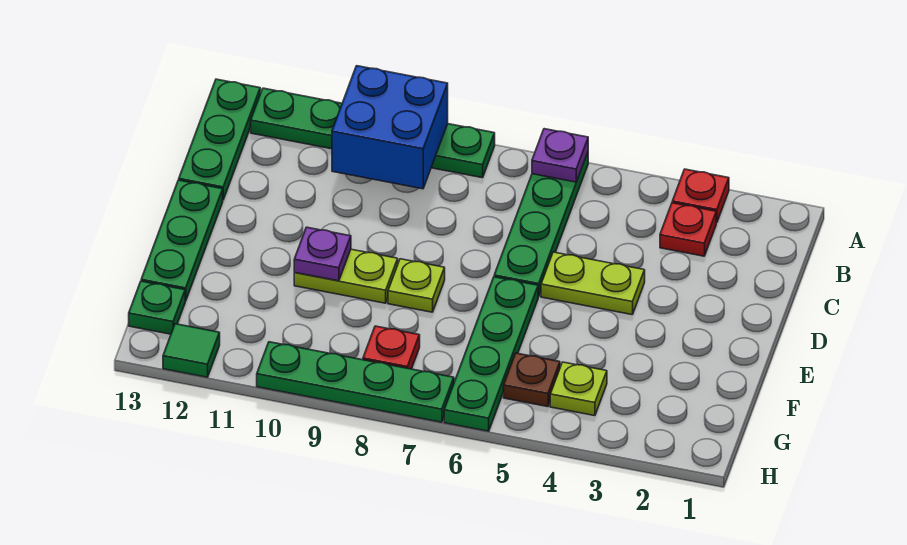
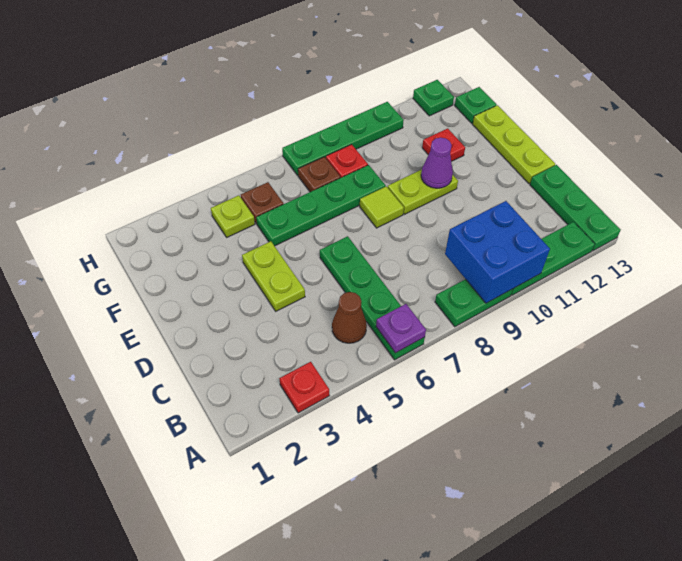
red 1x1 plate [660,203,716,256] -> red 1x1 plate moved to [422,128,465,161]
none -> brown 1x1 cone [332,292,367,343]
lime 1x2 plate [541,252,645,315] -> lime 1x2 plate turned to [242,241,305,311]
green 1x3 plate [141,180,223,301] -> lime 1x3 plate [473,105,555,184]
green 1x4 plate [444,277,538,431] -> green 1x4 plate turned to [256,165,386,246]
lime 1x1 plate [388,259,445,312] -> lime 1x1 tile [360,186,404,228]
purple 1x1 plate [294,227,351,281] -> purple 1x1 cone [421,138,453,188]
none -> brown 1x1 plate [298,157,340,192]
green 1x1 tile [163,324,220,377] -> green 1x1 plate [413,80,454,116]

